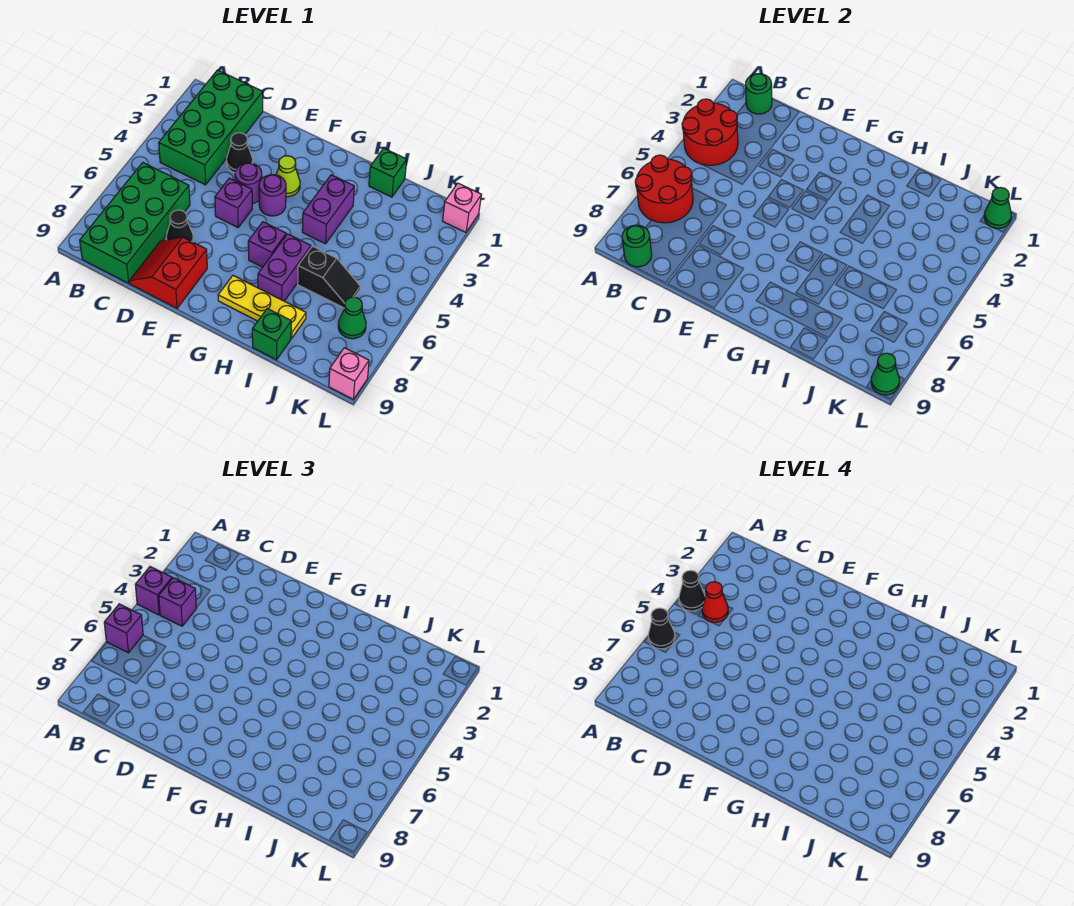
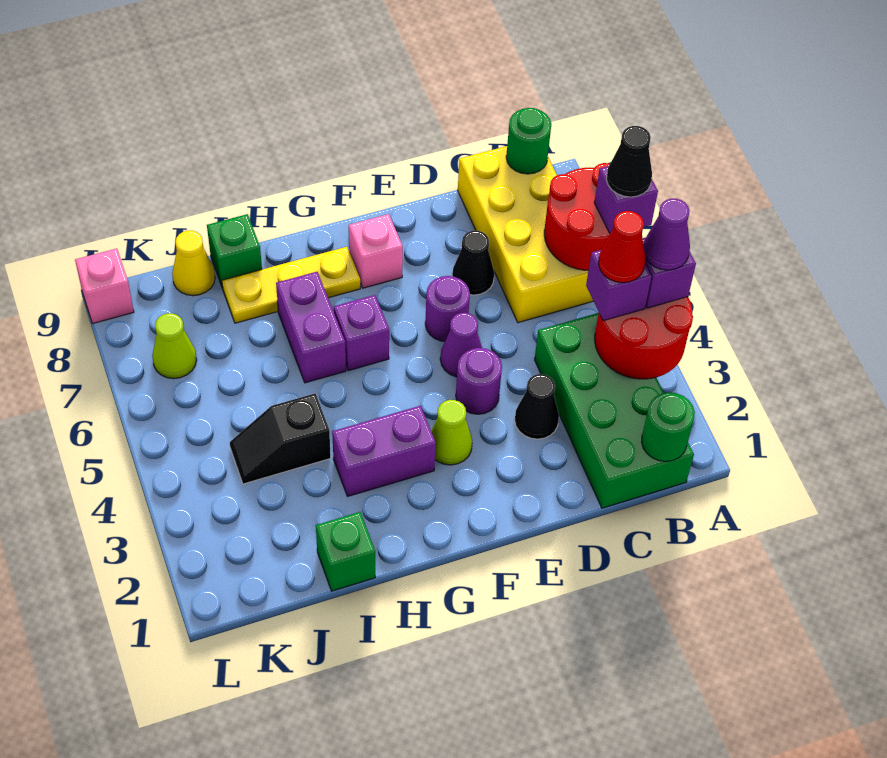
black 1x1 cone [679,570,705,611] -> purple 1x1 cone [644,199,690,270]
green 2x4 brick [80,163,190,283] -> yellow 2x4 brick [458,146,593,323]
red 2x2 slope [130,237,207,308] -> none
purple 1x1 brick [215,178,252,227] -> purple 1x1 cone [440,313,482,377]
purple 1x1 round brick [259,175,286,216] -> purple 1x1 round brick moved to [425,276,470,341]
purple 1x2 brick [302,175,354,244] -> purple 1x2 brick turned to [332,406,436,496]
black 1x2 slope [298,246,360,308] -> black 1x2 slope moved to [230,394,331,484]
none -> yellow 1x1 cone [172,231,215,296]
green 1x1 cone [338,297,366,339] -> lime 1x1 cone [152,313,197,379]
pink 1x1 brick [442,183,481,232] -> pink 1x1 brick moved to [349,214,403,288]
green 1x1 cone [984,187,1011,228] -> none
green 1x1 cone [871,353,900,395] -> none

